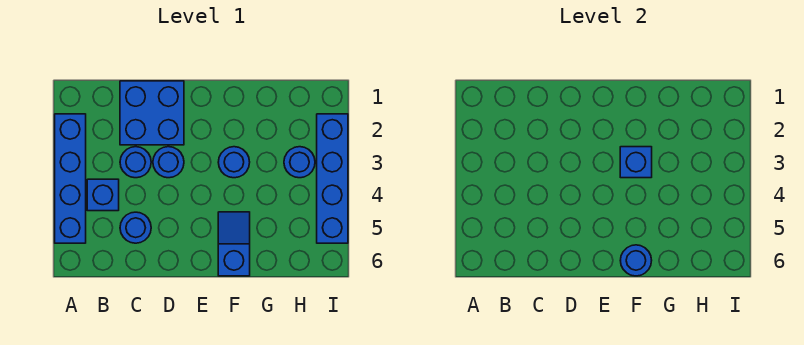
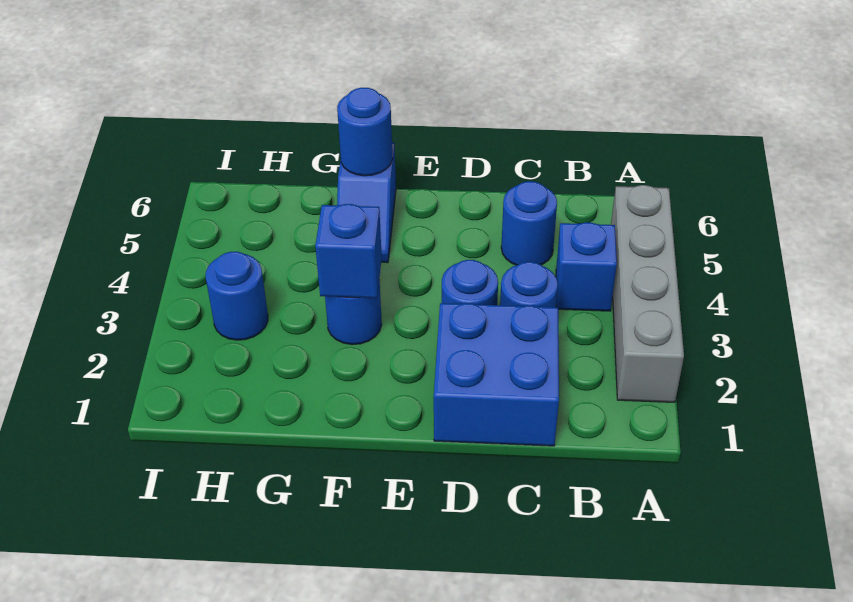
blue 1x4 brick [55,114,86,243] -> grey 1x4 brick [611,185,684,402]
blue 1x4 brick [317,114,348,243] -> none

